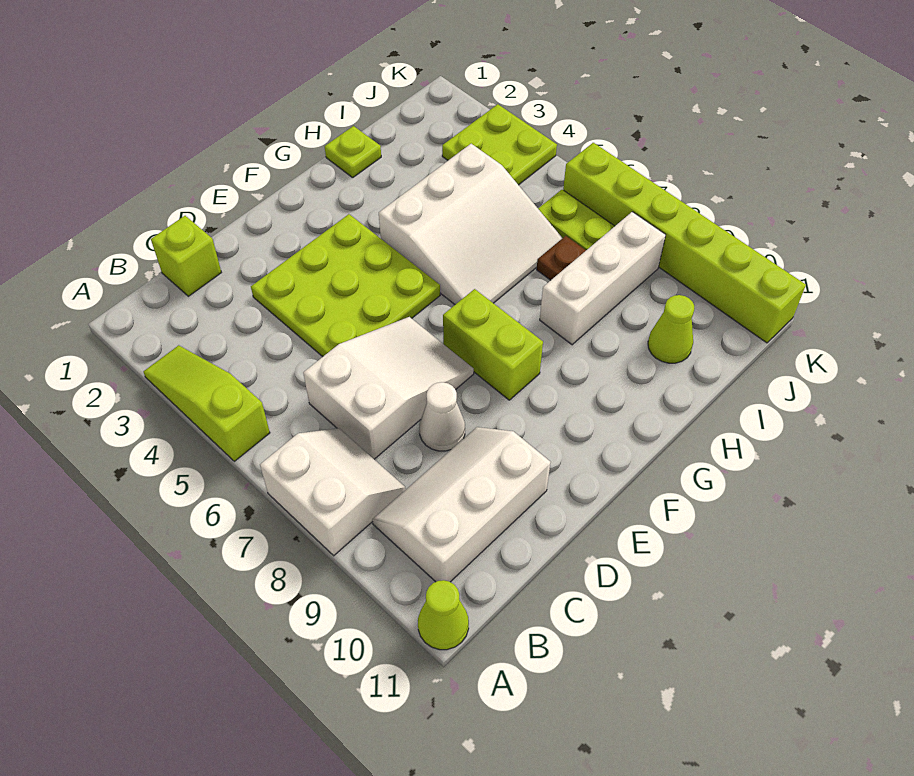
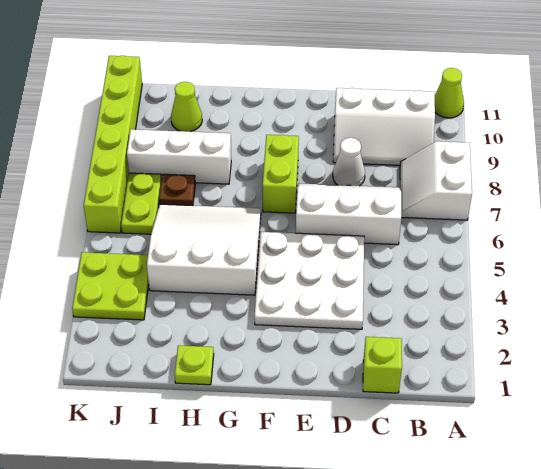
lime 1x3 slope [143,345,270,461] -> none
white 2x3 slope [303,317,474,459] -> white 2x3 slope turned to [296,183,401,245]
lime 3x3 plate [251,214,440,357] -> white 3x3 plate [255,232,364,329]

